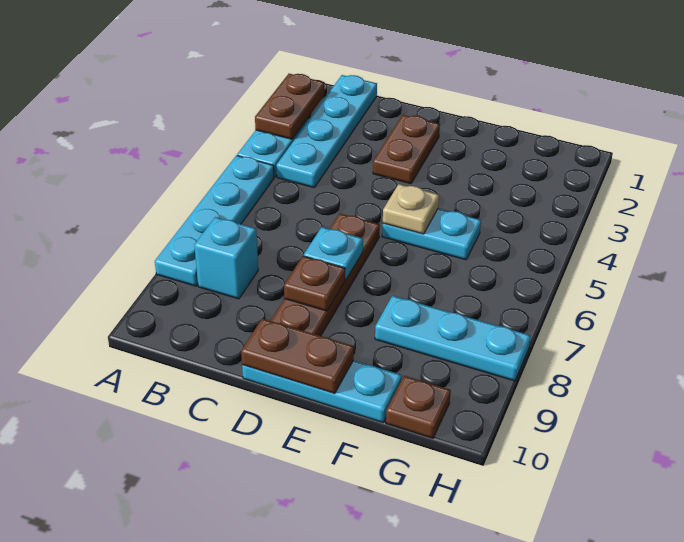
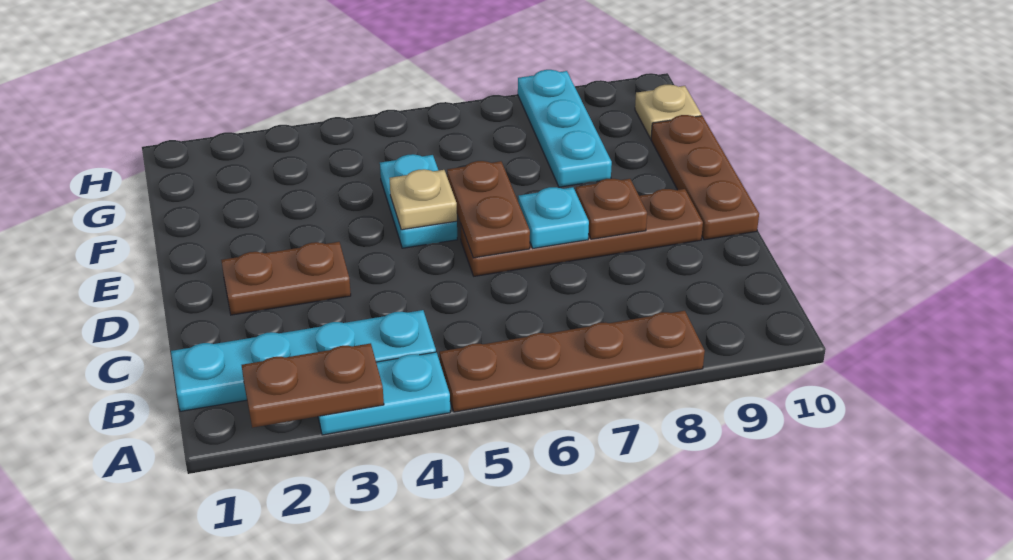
cyan 1x4 plate [155,155,274,286] -> brown 1x4 plate [440,311,705,412]
cyan 1x1 brick [194,217,258,299] -> none
cyan 1x3 plate [242,360,402,423] -> brown 1x3 plate [651,115,759,240]
brown 1x2 plate [241,319,354,393] -> brown 1x2 plate moved to [447,161,530,258]
brown 1x1 plate [386,376,451,438] -> tan 1x1 plate [635,85,701,139]

